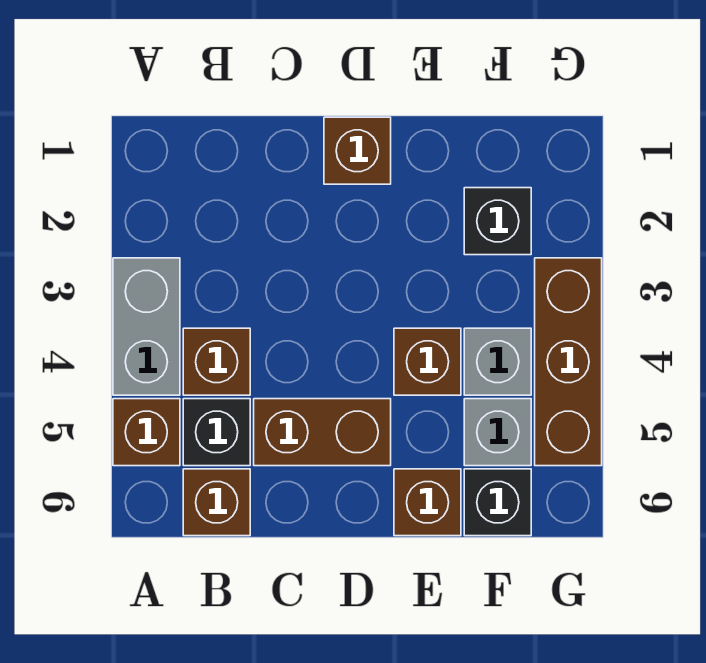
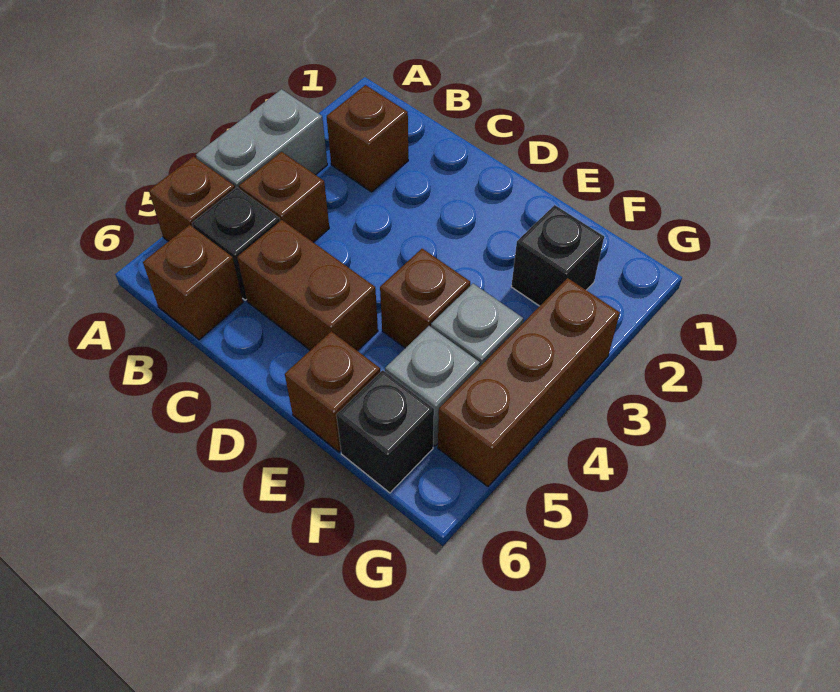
brown 1x1 brick [324,117,391,184] -> brown 1x1 brick moved to [327,85,408,192]

